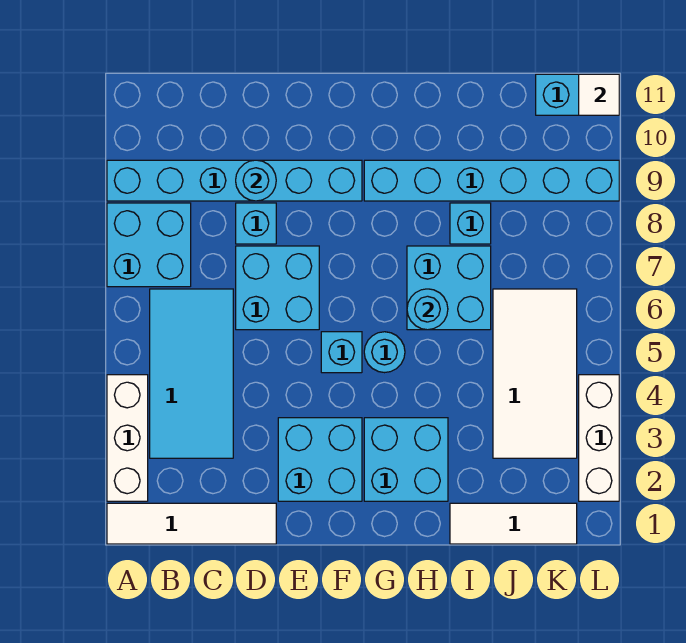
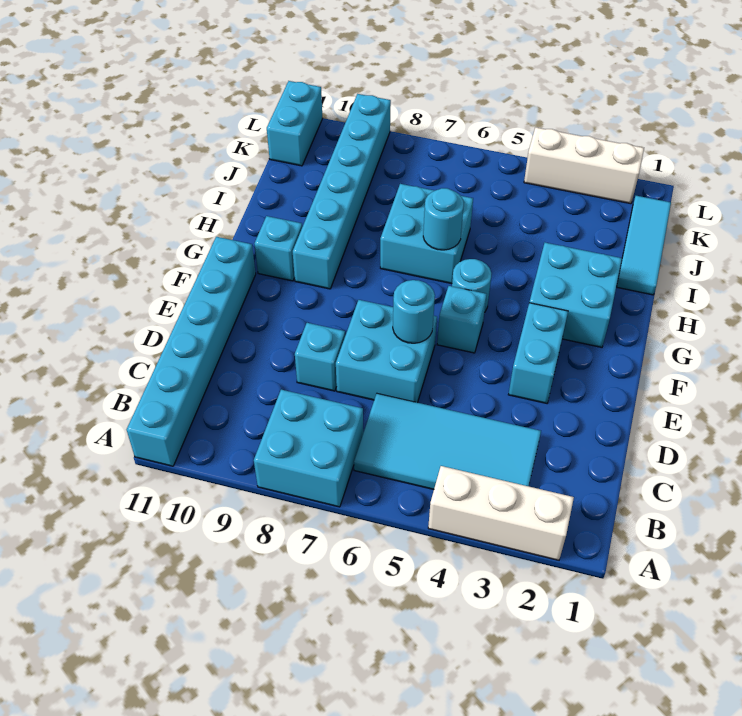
white 1x4 tile [107,503,276,544] -> none
cyan 1x6 brick [107,160,362,201] -> cyan 1x6 brick moved to [127,237,256,466]
cyan 1x1 round brick [236,160,276,201] -> cyan 1x1 round brick moved to [393,280,435,343]
cyan 2x2 brick [278,418,362,501] -> cyan 1x2 brick [508,303,568,403]
white 1x3 tile [450,503,577,544] -> cyan 1x3 tile [617,196,671,295]
cyan 1x1 brick [450,203,491,244] -> cyan 1x1 brick moved to [254,216,302,281]
white 2x4 tile [493,289,577,458] -> none
white 1x1 tile [579,74,619,115] -> none

